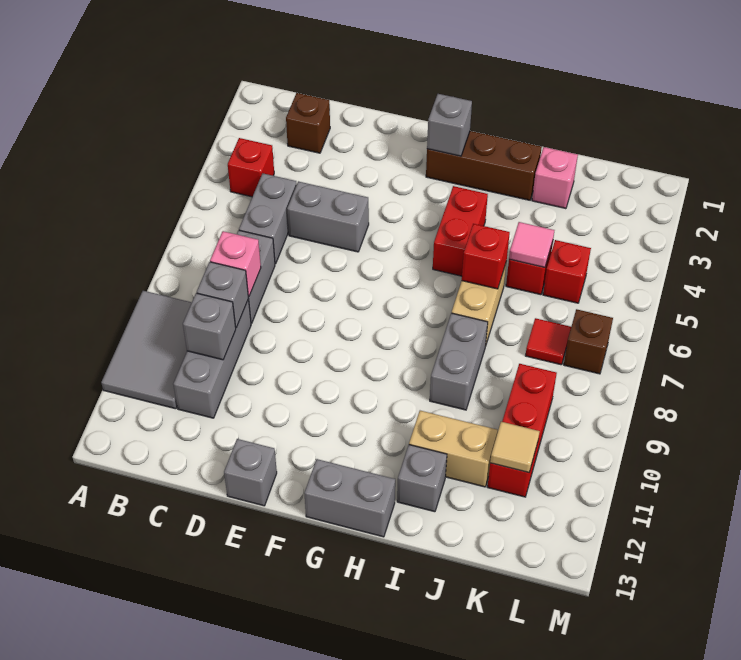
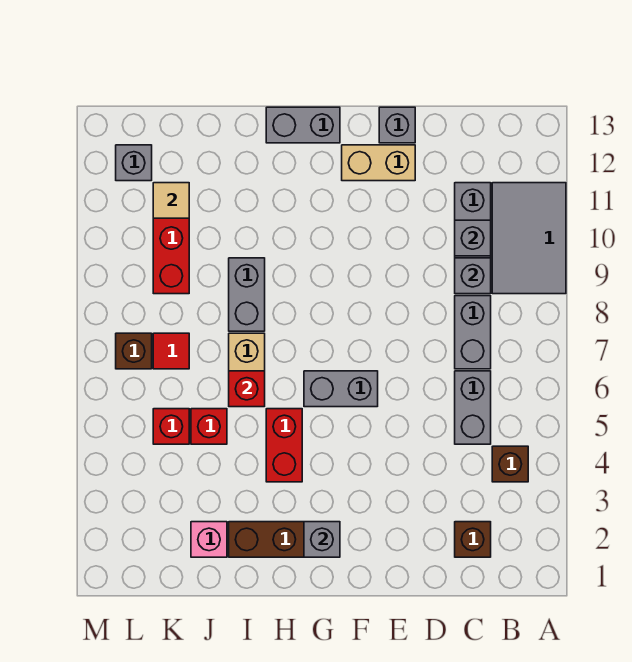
red 1x1 brick [228,138,274,197] -> brown 1x1 brick [492,446,528,482]
pink 1x1 brick [210,231,261,297] -> none
grey 1x2 brick [287,181,369,252] -> grey 1x2 brick moved to [304,371,378,407]
tan 1x2 brick [409,411,498,487] -> tan 1x2 brick moved to [342,145,415,181]
grey 1x1 brick [397,445,447,512] -> grey 1x1 brick moved to [116,145,152,181]
pink 1x1 tile [509,222,554,267] -> none

